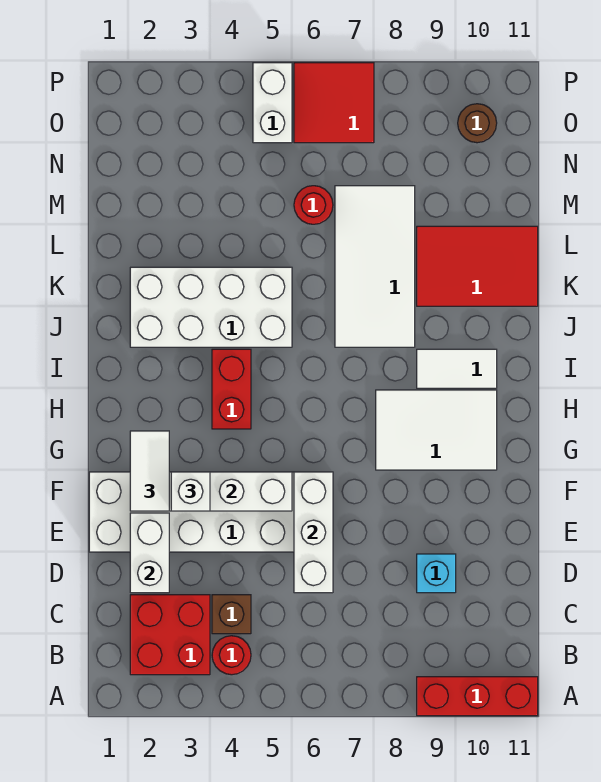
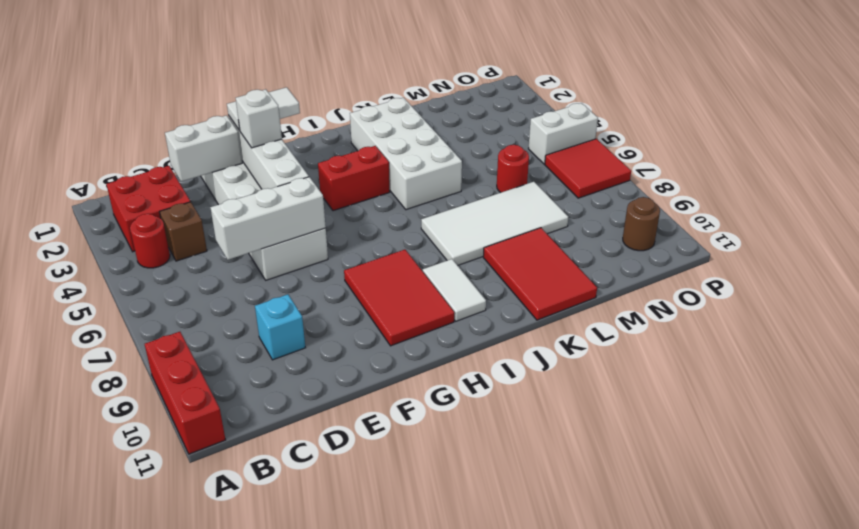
white 2x3 tile [376,390,497,470] -> red 2x3 tile [344,250,454,346]

